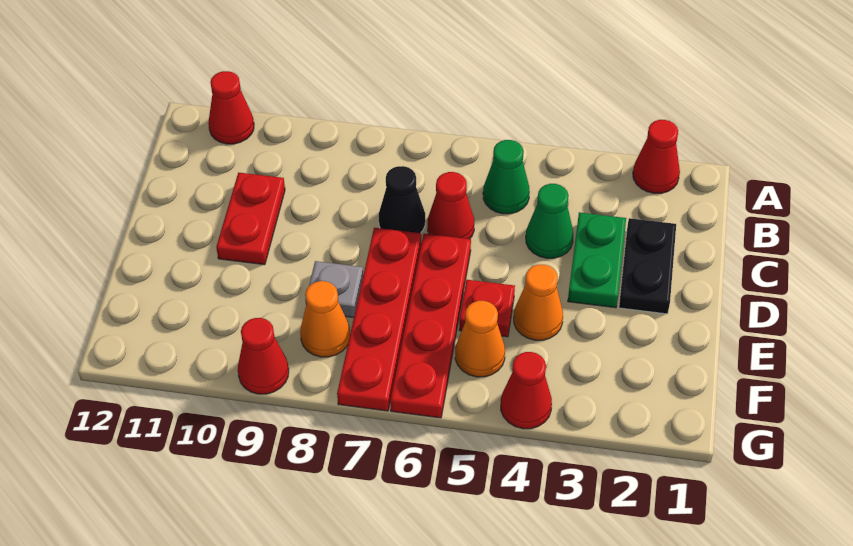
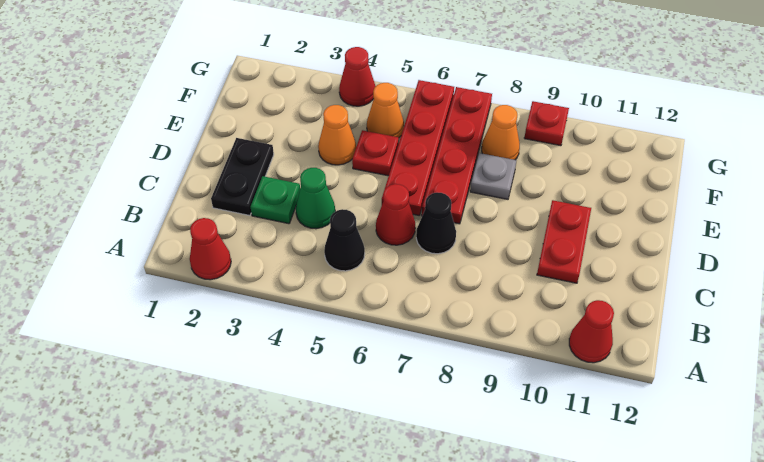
green 1x1 cone [483,140,530,214] -> black 1x1 cone [324,209,365,271]
green 1x2 plate [568,212,626,308] -> green 1x1 plate [251,176,300,224]
red 1x1 cone [238,318,289,394] -> red 1x1 plate [524,101,569,146]

